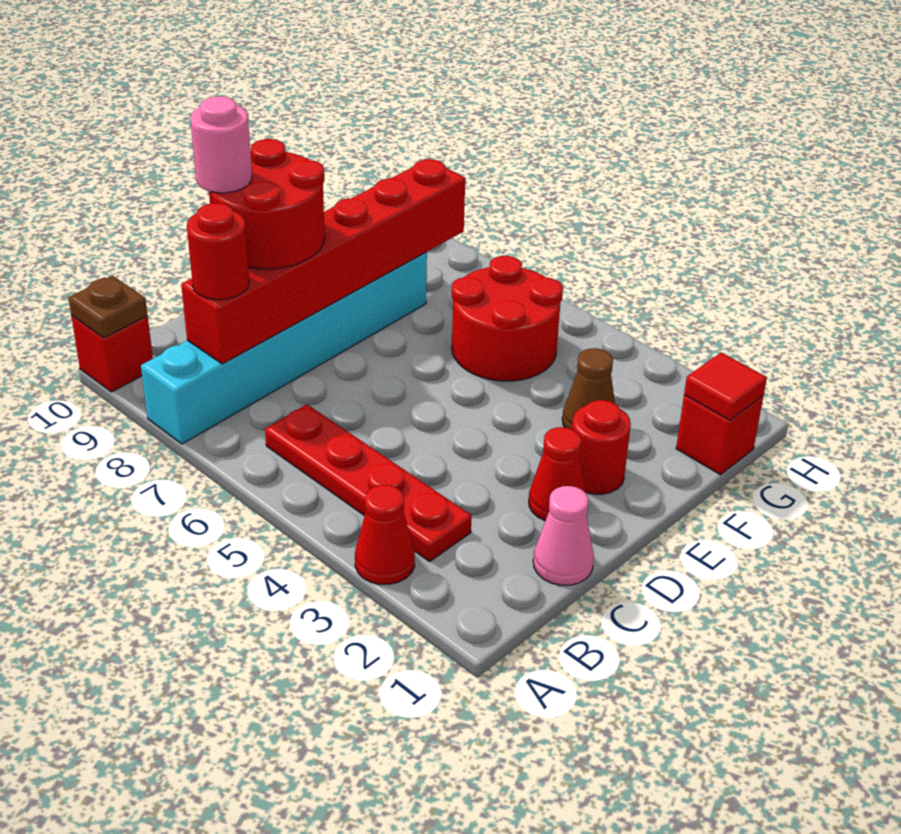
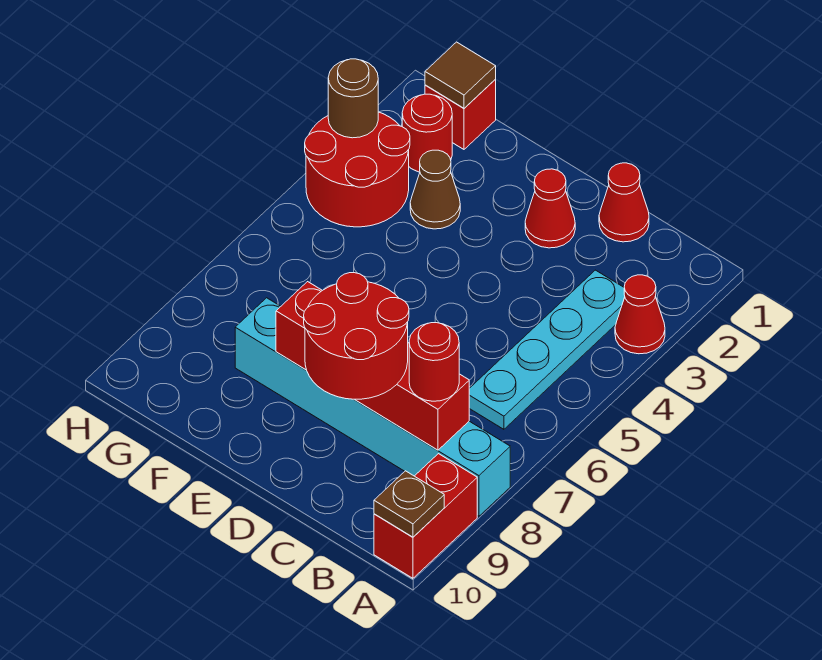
red 1x1 brick [71,316,153,392] -> red 1x2 brick [374,454,477,578]
red 1x4 plate [265,404,472,562] -> cyan 1x4 plate [469,270,625,429]
red 1x6 brick [181,159,465,364] -> red 1x4 brick [276,282,469,450]
pink 1x1 cone [533,486,594,585] -> red 1x1 cone [599,163,649,242]
pink 1x1 round brick [190,96,252,193] -> none
red 1x1 round brick [572,400,631,494] -> red 1x1 round brick moved to [402,94,452,172]
red 2x2 round brick [452,256,563,381] -> red 2x2 round brick moved to [305,112,410,227]
red 1x1 tile [684,353,767,420] -> brown 1x1 tile [425,42,496,108]
none -> brown 1x1 round brick [328,59,378,138]

